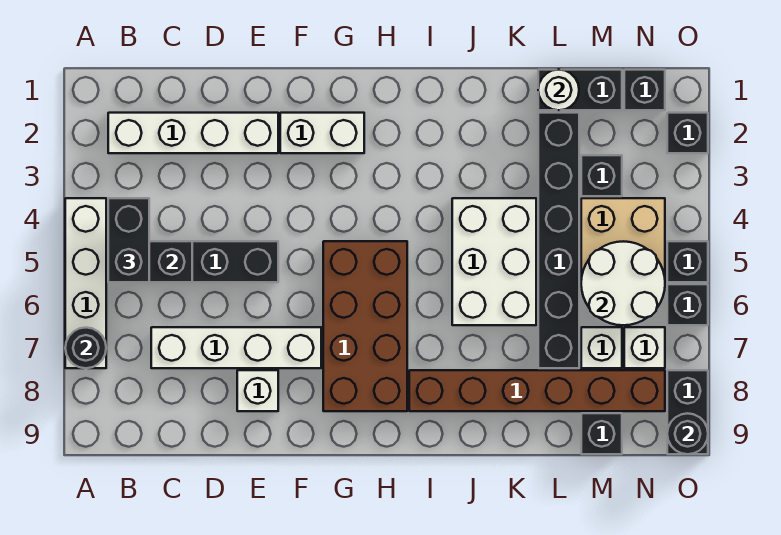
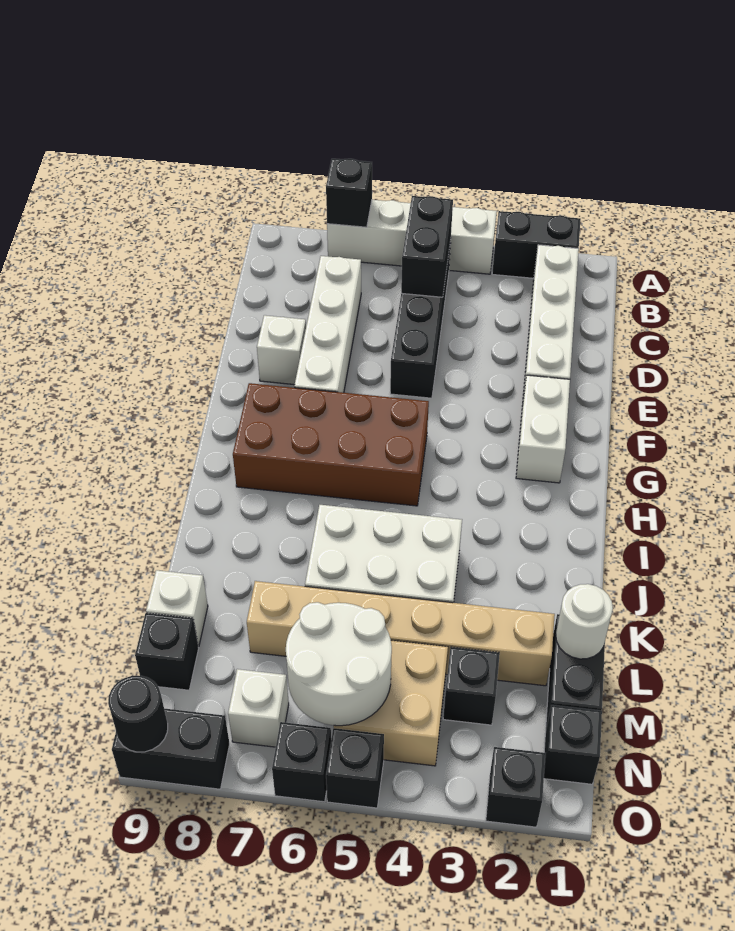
black 1x1 round brick [65,328,106,368] -> black 1x1 brick [326,159,372,227]
black 1x2 brick [108,198,149,282] -> black 1x2 brick moved to [492,211,581,278]
brown 1x6 brick [409,370,665,411] -> none
black 1x6 brick [538,113,579,368] -> tan 1x6 brick [247,581,555,686]
white 1x1 brick [581,327,622,368] -> white 1x1 brick moved to [146,570,208,647]

